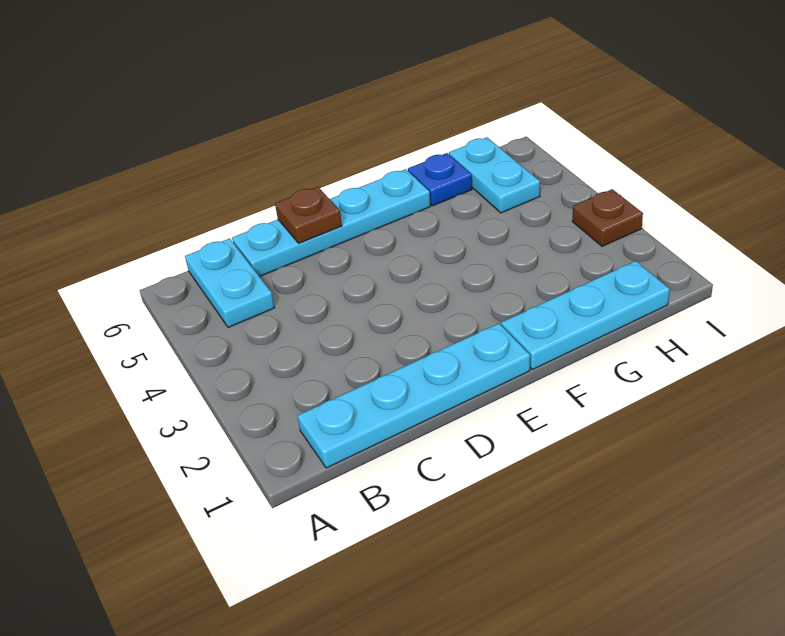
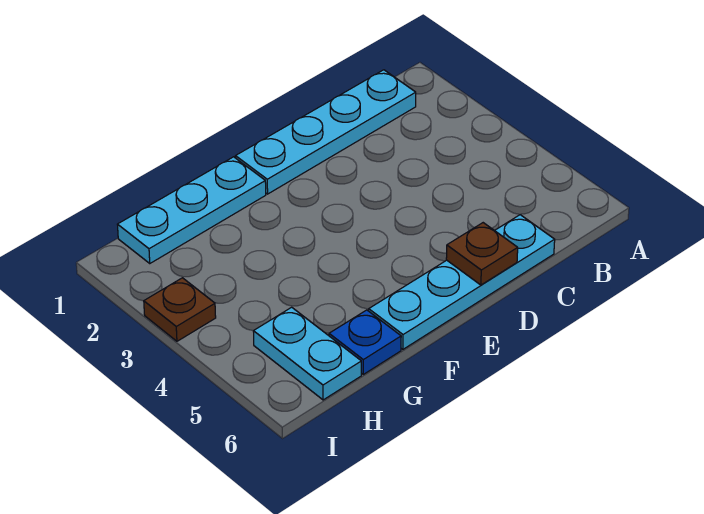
cyan 1x2 plate [185,238,275,327] -> none

